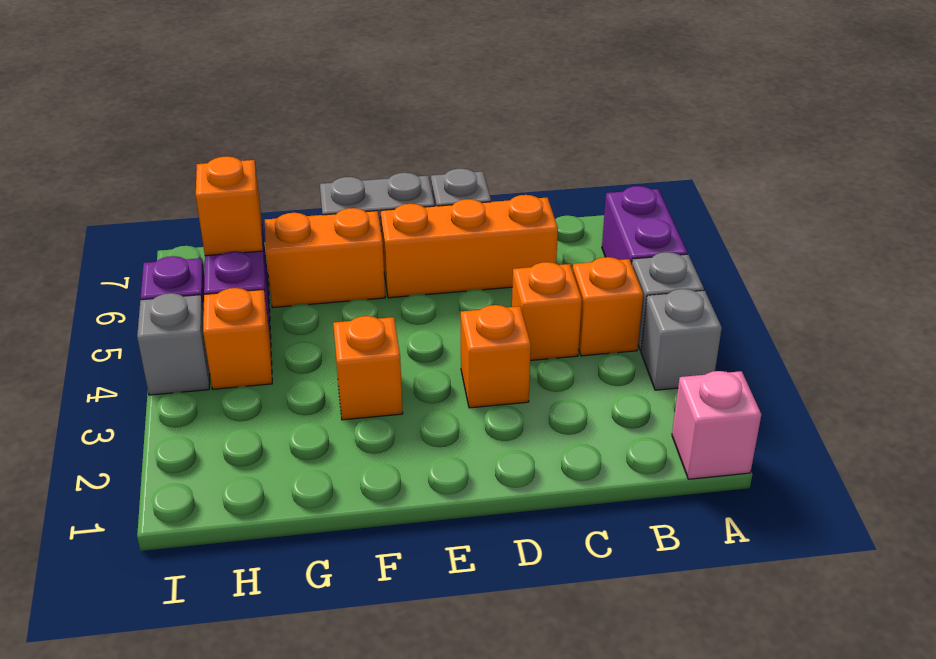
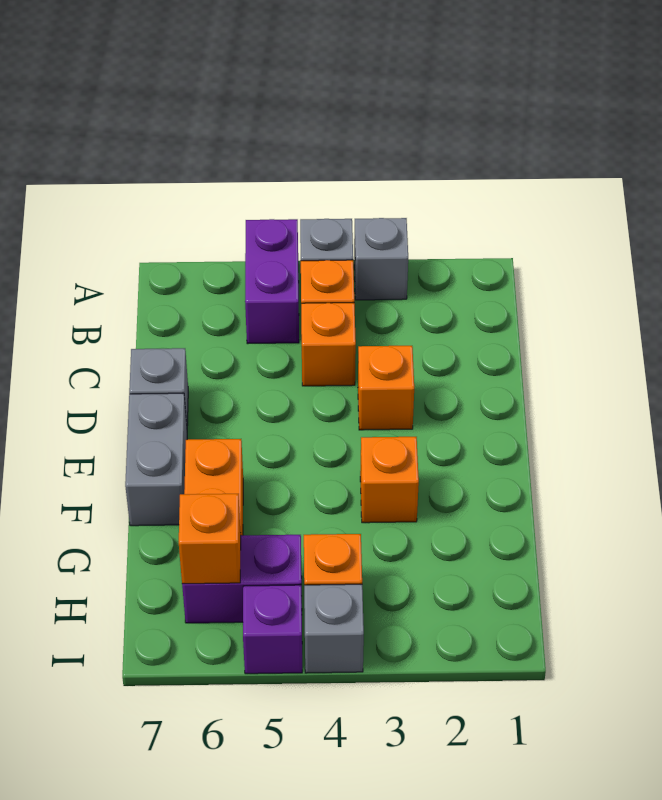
pink 1x1 brick [672,371,761,479] -> none
purple 1x2 brick [602,186,687,264] -> purple 1x2 brick turned to [245,219,299,344]
orange 1x3 brick [381,195,558,298] -> none

